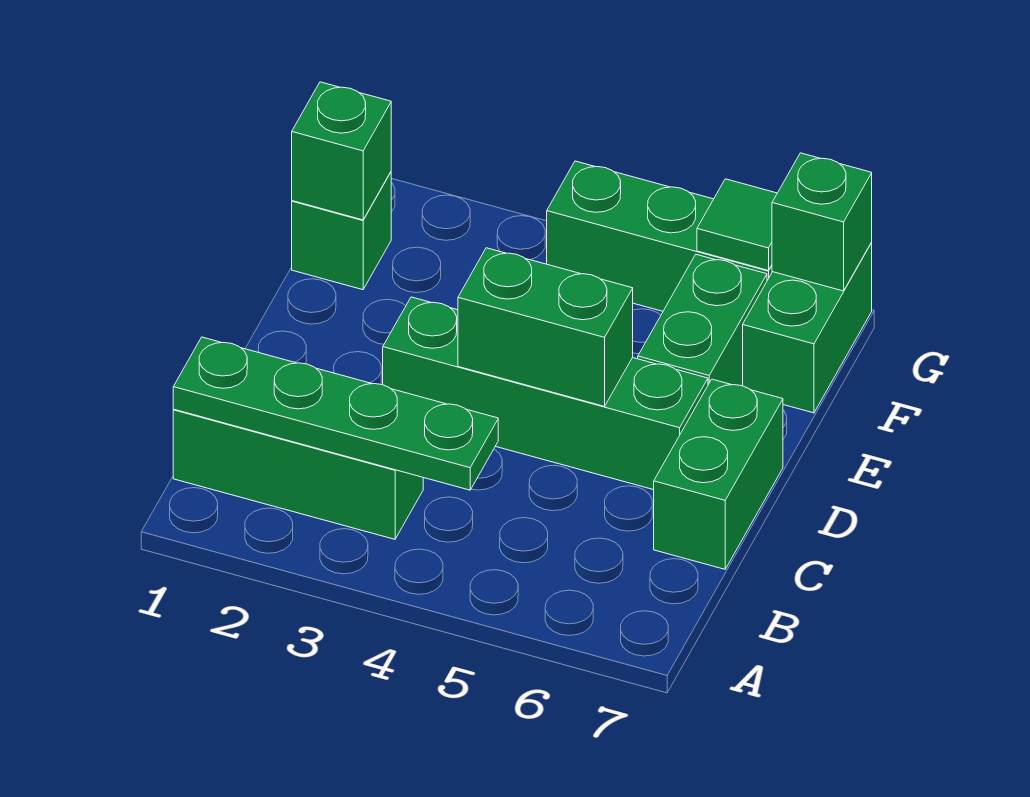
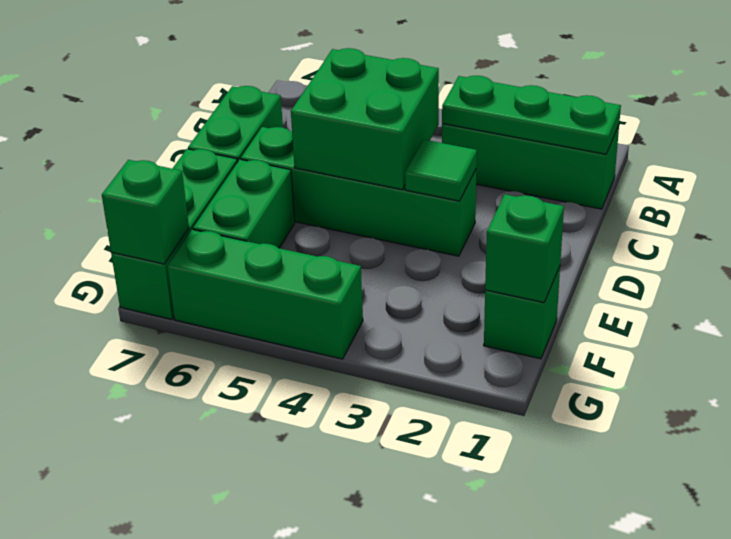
green 1x4 plate [173,337,498,490] -> green 1x3 plate [442,76,621,154]
green 1x2 brick [458,248,633,406] -> green 2x2 brick [291,48,439,190]
green 1x2 brick [743,242,872,413] -> green 1x3 brick [111,149,237,319]
green 1x1 tile [697,179,777,271] -> green 1x1 tile moved to [405,140,477,201]

